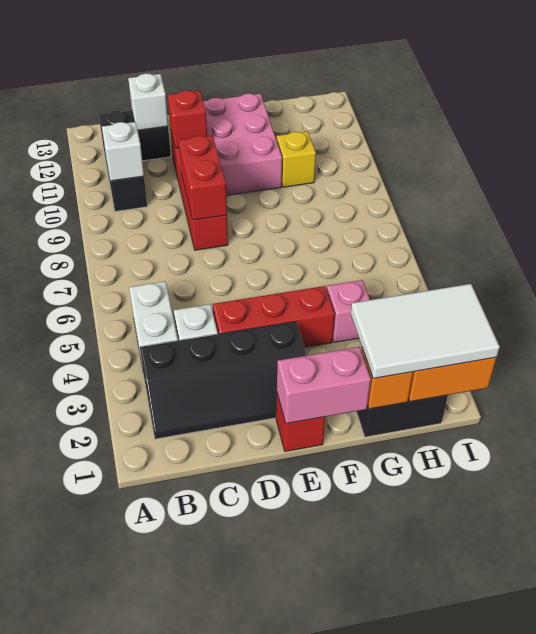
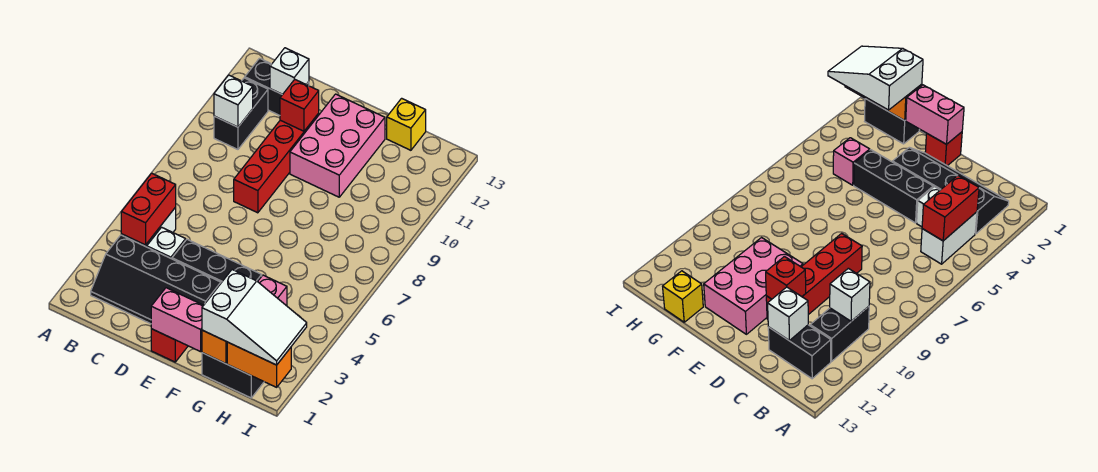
red 1x3 brick [213,286,335,347] -> black 1x3 brick [172,239,262,283]
red 1x2 brick [179,135,227,220] -> red 1x2 brick moved to [121,173,176,245]
white 2x3 tile [351,284,500,378] -> white 2x3 slope [202,270,307,365]
yellow 1x1 brick [277,131,316,187] -> yellow 1x1 brick moved to [387,98,426,150]

